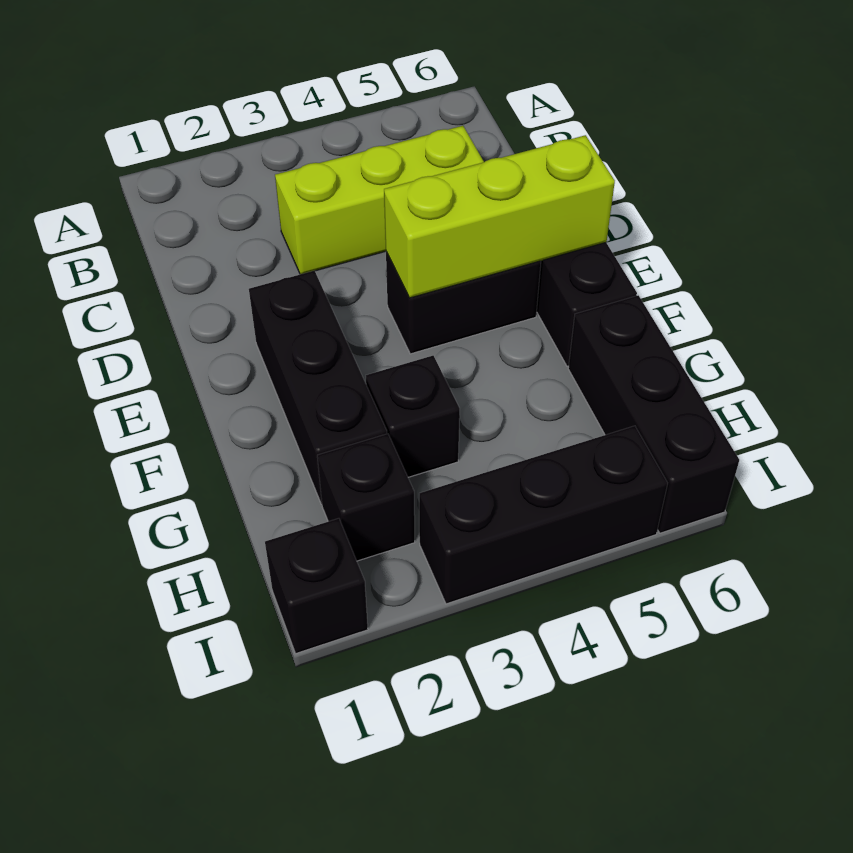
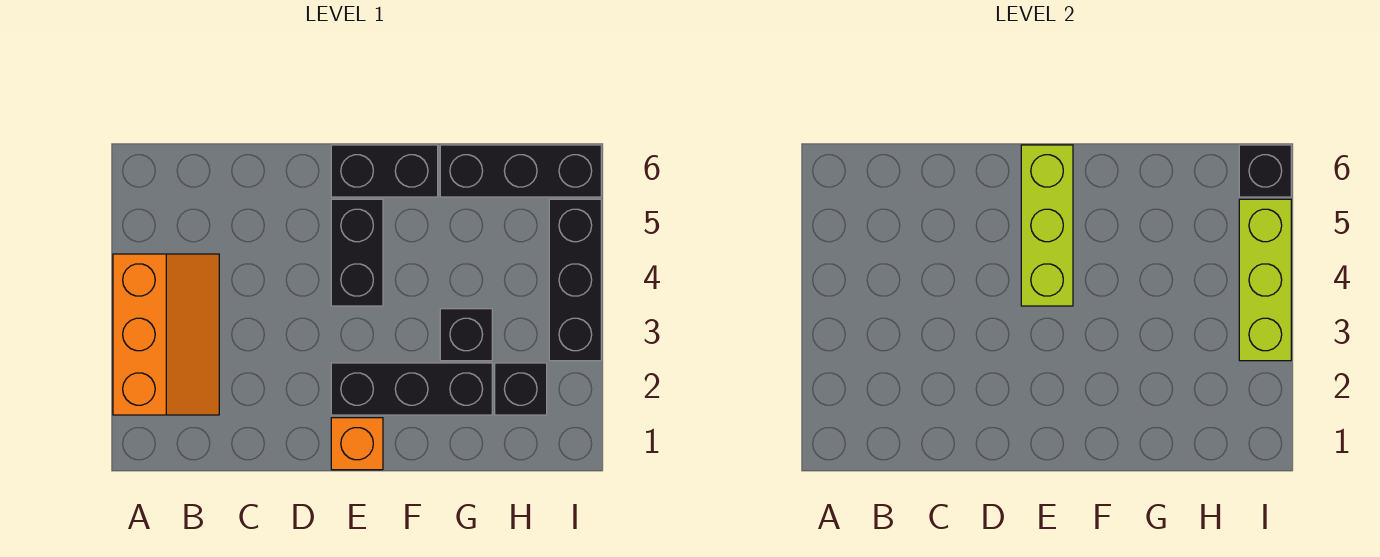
none -> orange 2x3 slope [113,254,219,415]
lime 1x3 brick [275,126,484,274] -> lime 1x3 brick moved to [1239,199,1291,361]
none -> orange 1x1 brick [331,418,383,470]
black 1x1 brick [265,518,368,653] -> black 1x1 brick moved to [1239,145,1291,197]

